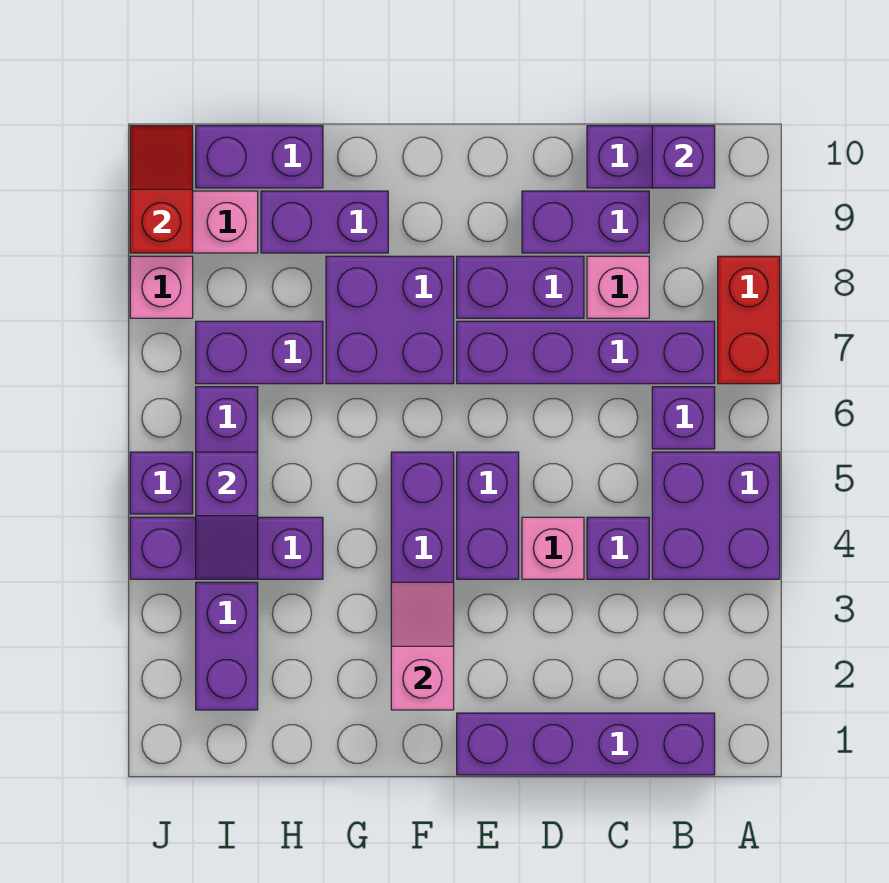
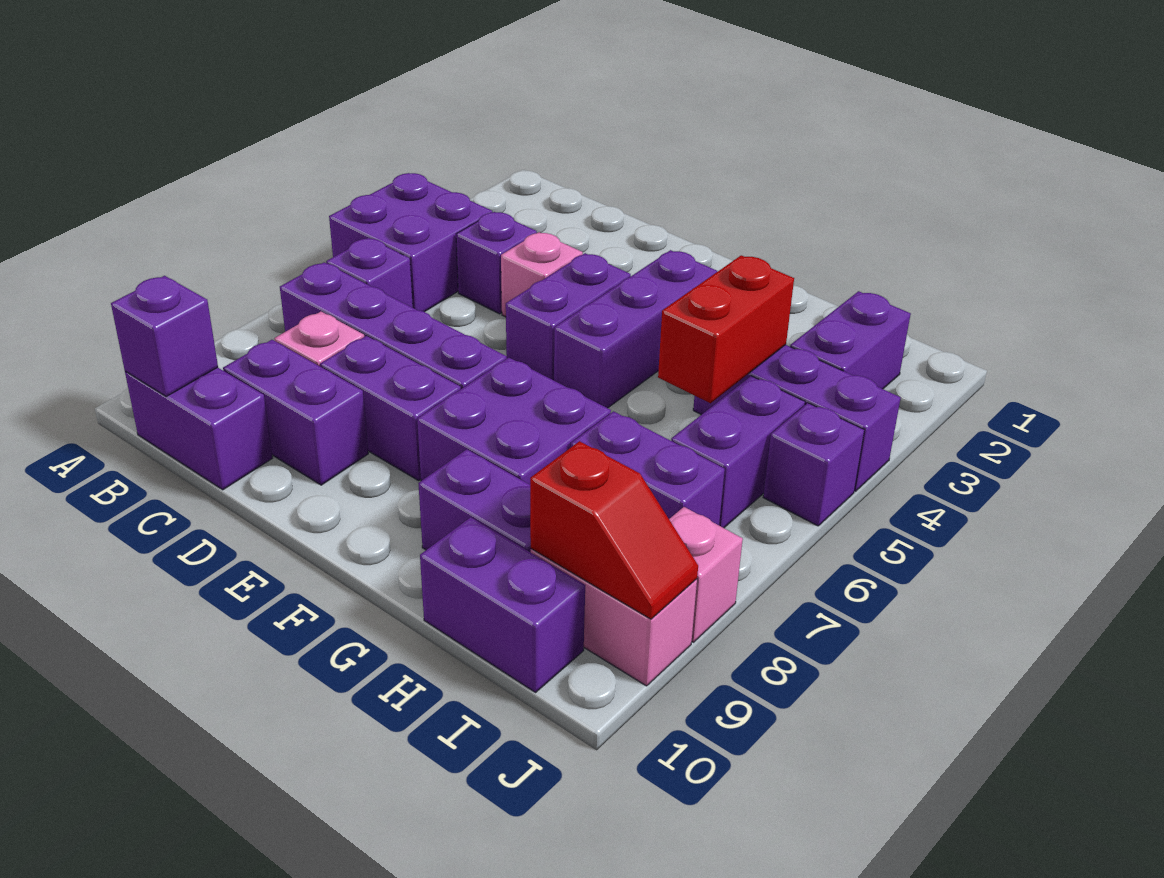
red 1x2 brick [718,256,780,384] -> red 1x2 brick moved to [658,255,794,403]
purple 1x4 brick [457,713,715,775] -> none
pink 1x2 slope [391,582,454,710] -> none
purple 1x2 slope [196,452,258,579] -> none
red 1x2 slope [130,126,193,253] -> red 1x2 slope turned to [530,441,698,619]

